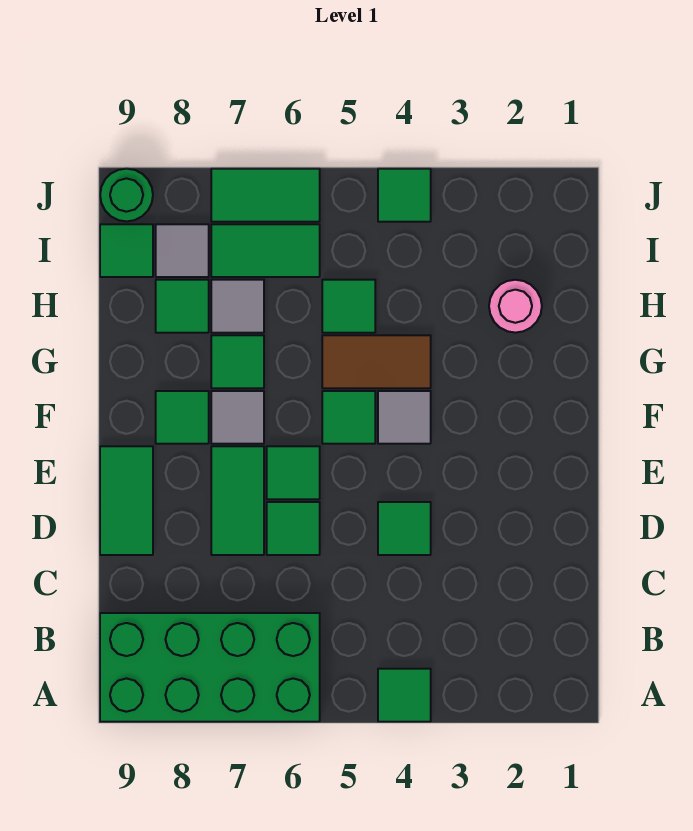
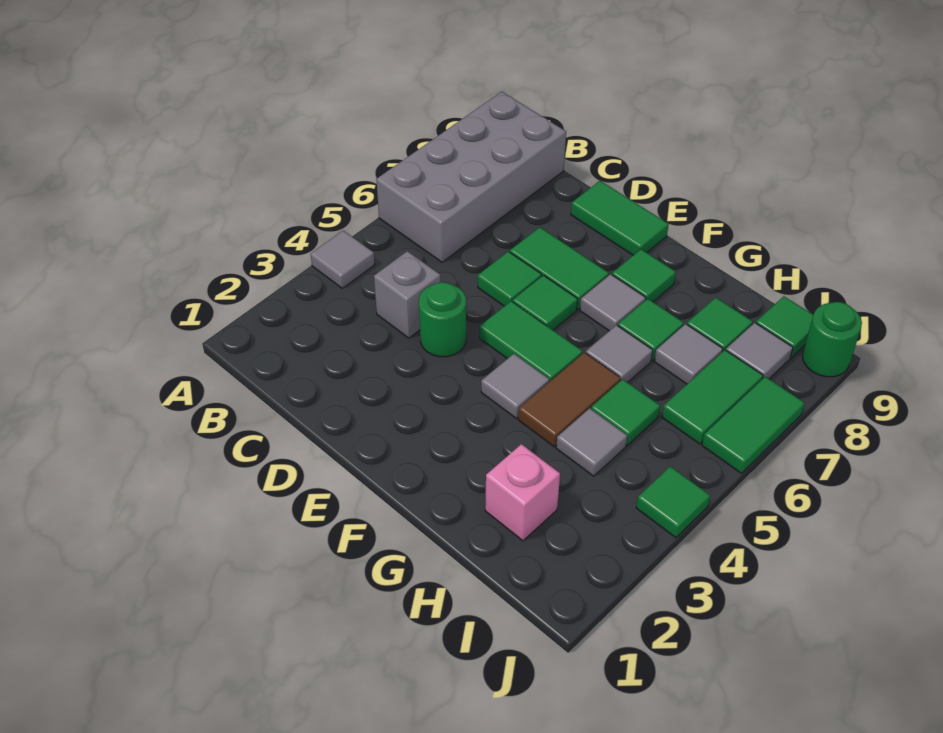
green 1x1 tile [378,669,431,722] -> grey 1x1 tile [311,231,375,288]
green 2x4 brick [100,613,320,722] -> grey 2x4 brick [376,92,566,262]
none -> grey 1x1 brick [374,251,441,338]
green 1x1 tile [378,502,431,555] -> green 1x1 round brick [419,282,466,357]
green 1x1 tile [322,391,375,444] -> green 1x2 tile [479,301,583,382]
none -> grey 1x1 tile [586,325,653,382]
pink 1x1 round brick [489,280,542,333] -> pink 1x1 brick [485,444,560,541]
none -> grey 1x1 tile [556,408,627,476]

